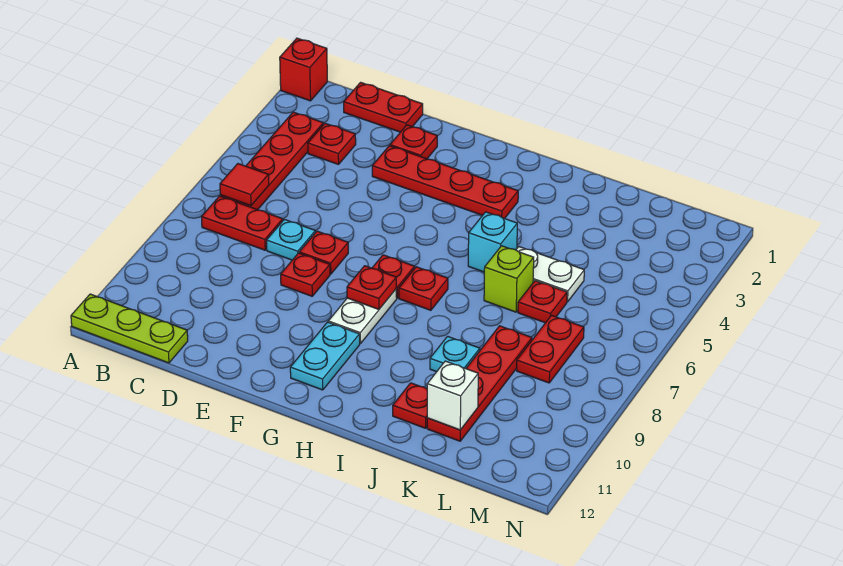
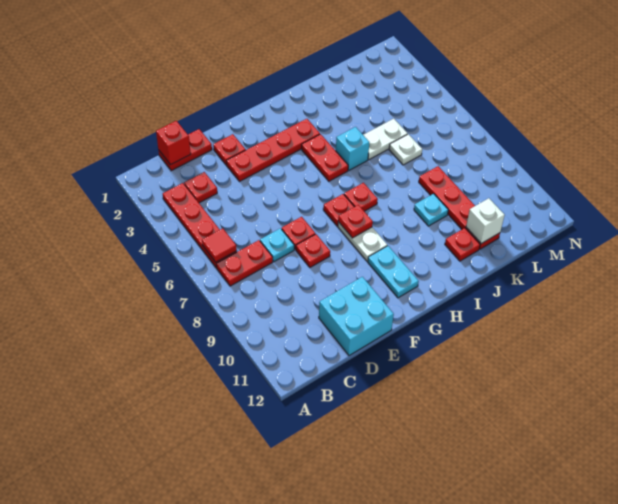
red 1x1 brick [280,38,327,101] -> red 1x1 brick moved to [156,121,191,165]
lime 1x3 plate [71,294,188,363] -> none
none -> cyan 2x2 brick [319,277,394,356]
lime 1x1 brick [484,246,534,312] -> none
red 1x1 plate [518,281,567,323] -> white 1x1 plate [389,134,422,165]
red 1x2 plate [517,315,584,383] -> red 1x2 plate moved to [302,134,348,181]

